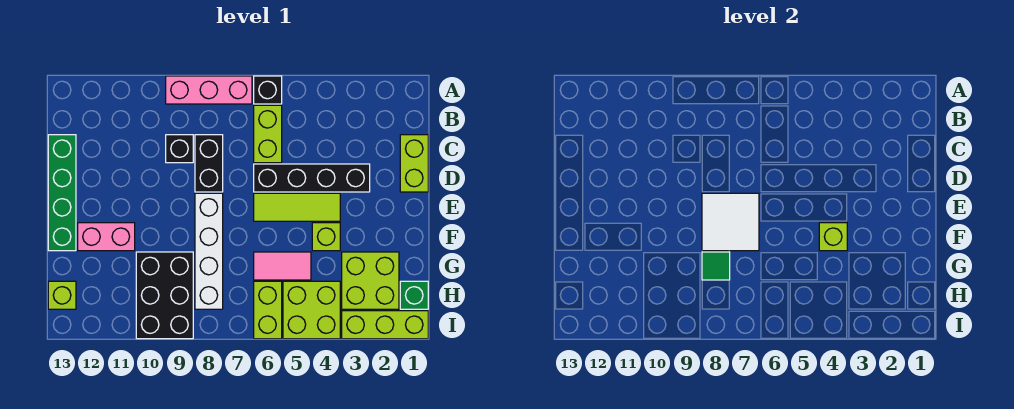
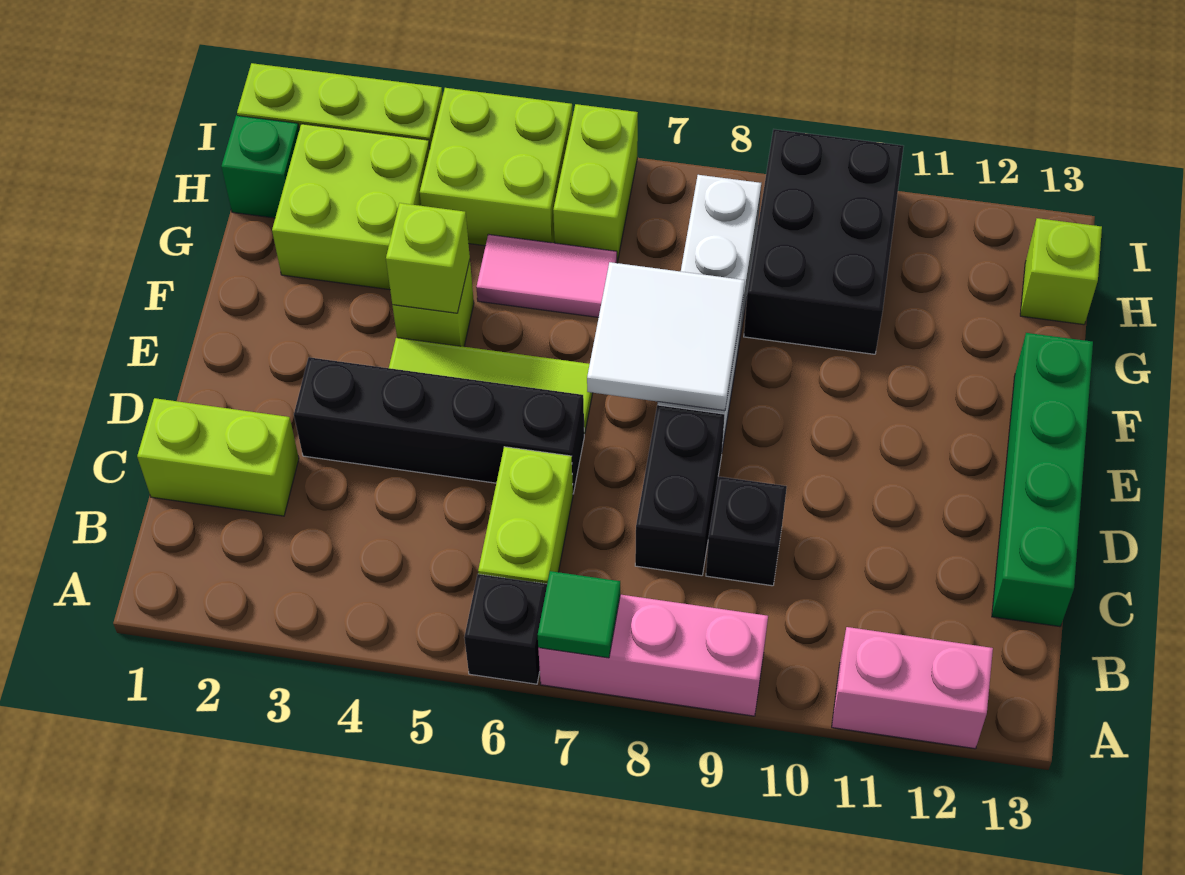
lime 1x2 brick [400,135,428,192] -> lime 1x2 brick turned to [137,398,299,516]
pink 1x2 brick [78,223,135,251] -> pink 1x2 brick moved to [832,627,993,749]
green 1x1 tile [702,252,730,280] -> green 1x1 tile moved to [538,571,620,658]

